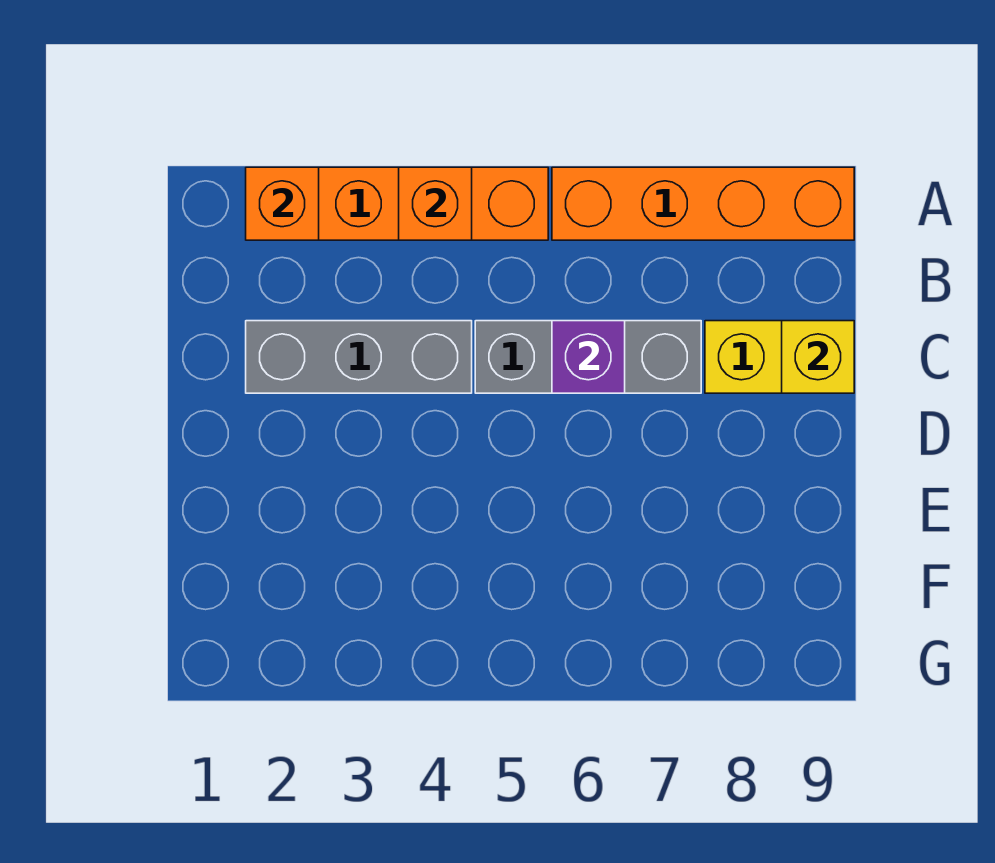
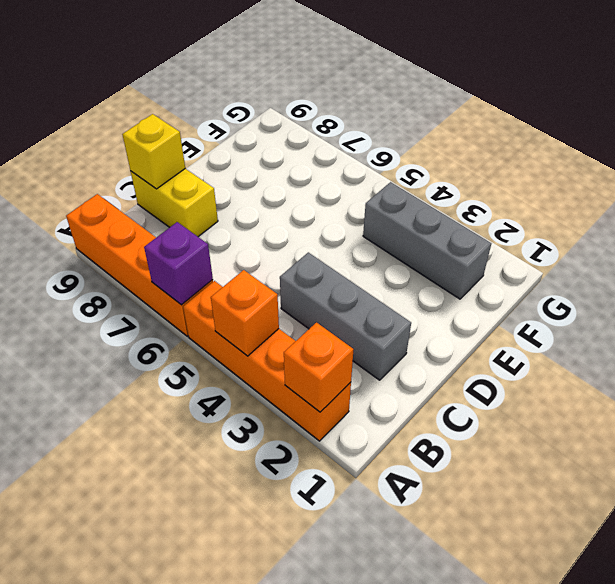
grey 1x3 brick [475,321,701,393] -> grey 1x3 brick moved to [363,182,491,299]
purple 1x1 brick [552,321,625,393] -> purple 1x1 brick moved to [144,222,213,305]

